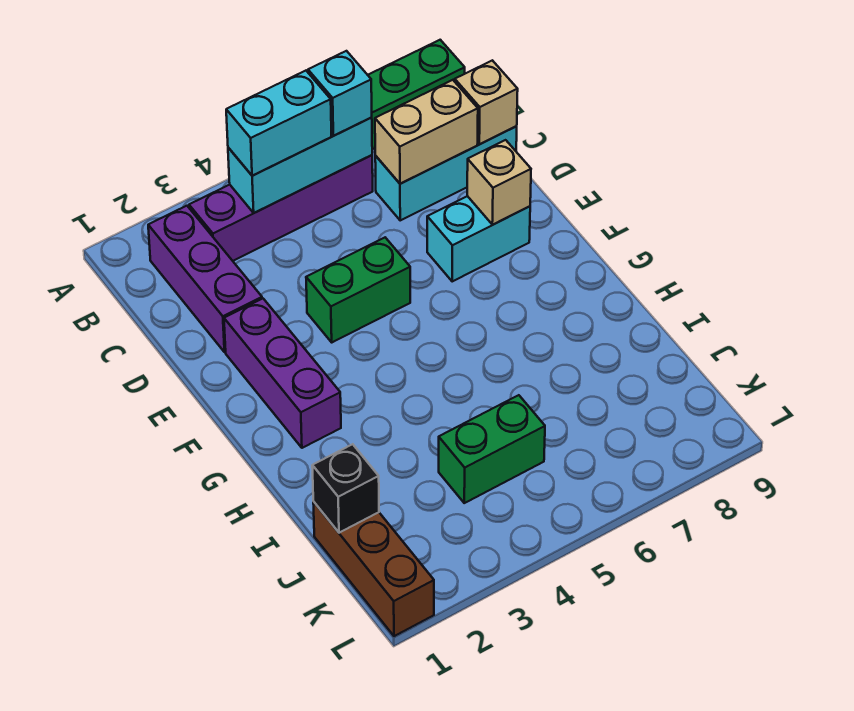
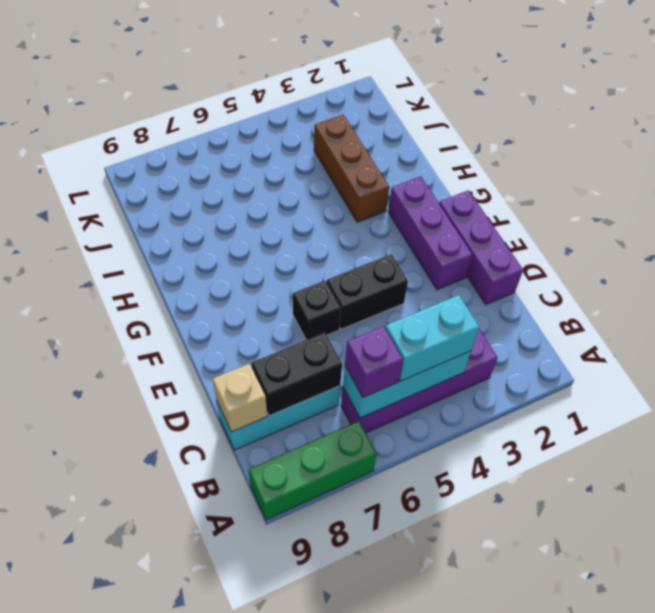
purple 1x3 brick [148,206,262,352] -> purple 1x3 brick moved to [439,190,523,305]
cyan 1x1 brick [308,51,372,136] -> purple 1x1 brick [345,326,403,397]
tan 1x2 brick [375,80,478,184] -> black 1x2 brick [252,333,342,416]
green 1x2 brick [306,238,410,342] -> black 1x2 brick [327,254,408,329]
cyan 1x2 brick [427,196,530,281] -> none
tan 1x1 brick [467,140,531,225] -> none
brown 1x3 brick [313,502,434,636] -> brown 1x3 brick moved to [314,115,389,222]
black 1x1 brick [312,444,379,533] -> black 1x1 brick moved to [293,281,341,340]
green 1x2 brick [439,395,545,503] -> none

